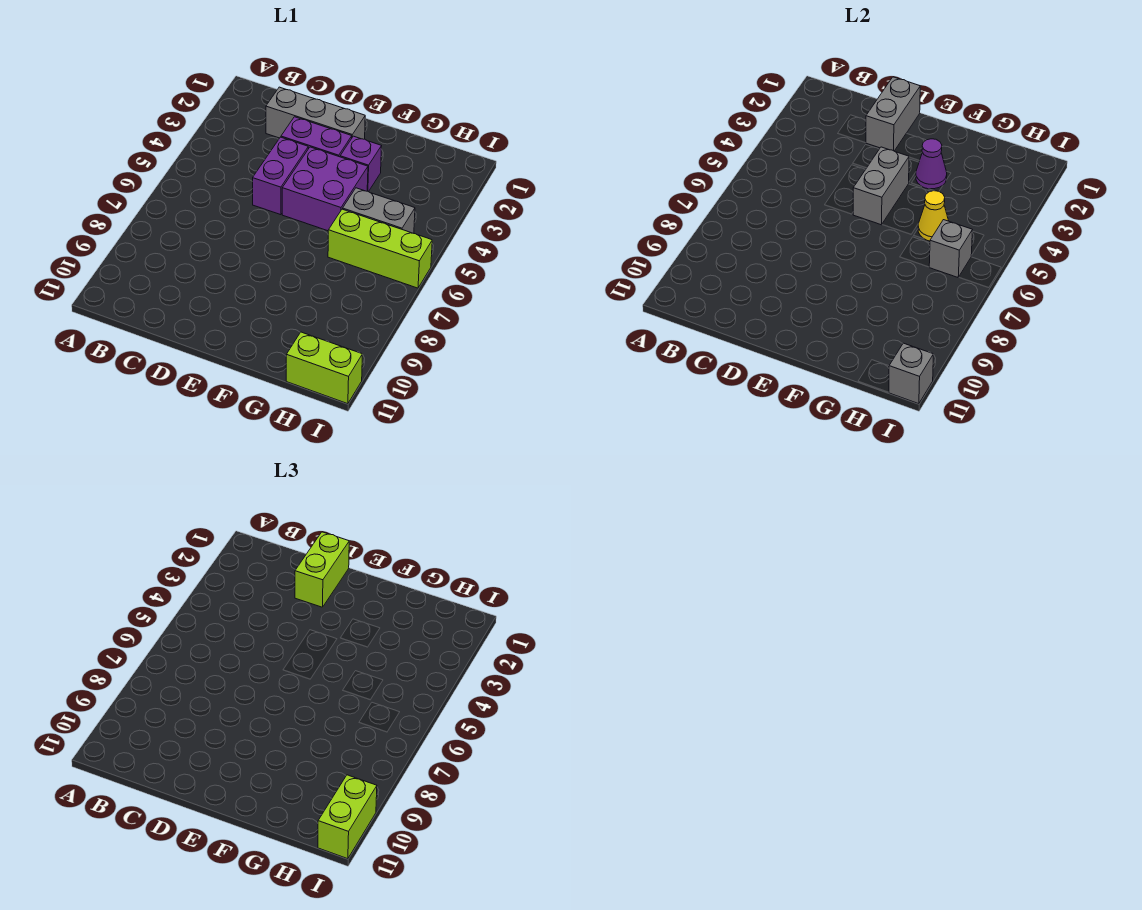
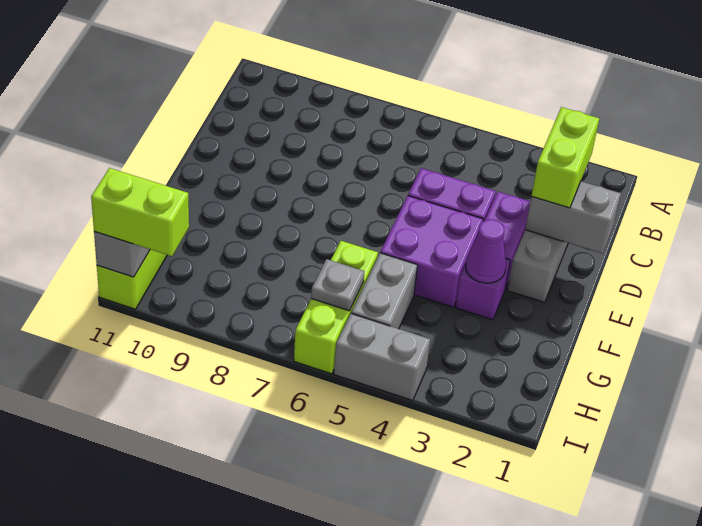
lime 1x2 brick [295,532,349,607] -> lime 1x2 brick turned to [531,107,599,208]
grey 1x2 brick [853,147,909,225] -> grey 1x2 brick moved to [334,314,430,401]
yellow 1x1 cone [918,191,949,241] -> none
grey 1x1 brick [929,220,972,277] -> grey 1x1 plate [311,259,364,311]

